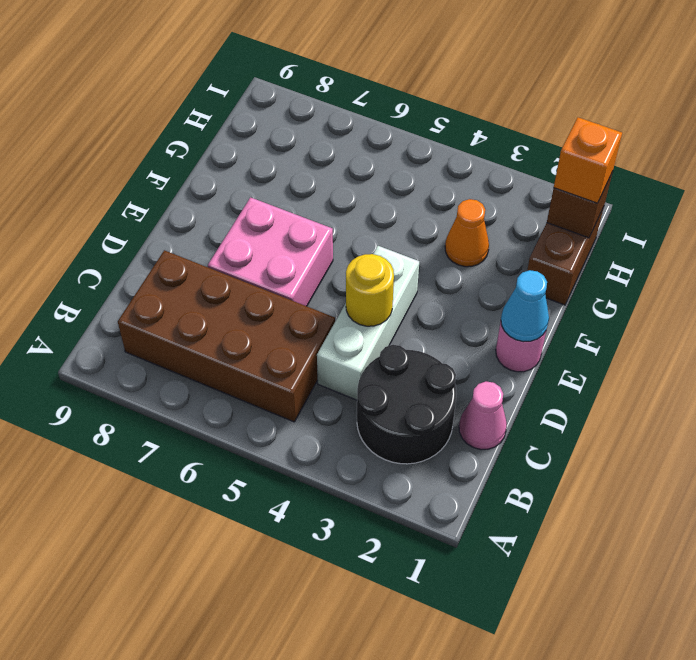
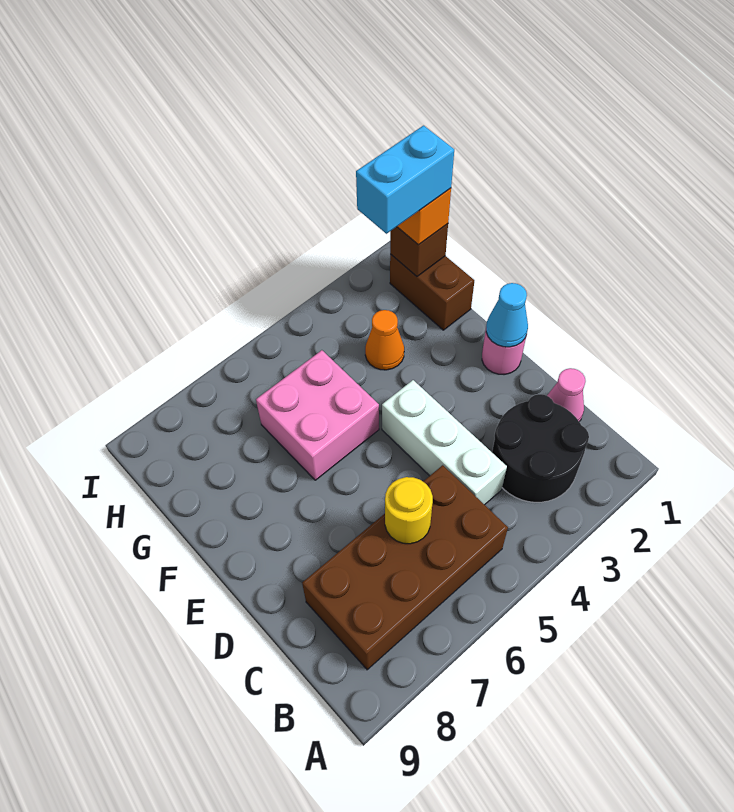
yellow 1x1 round brick [346,254,394,326] -> yellow 1x1 round brick moved to [385,477,433,544]
pink 2x2 brick [208,197,333,306] -> pink 2x2 brick moved to [256,350,379,480]
none -> cyan 1x2 brick [356,126,454,234]

